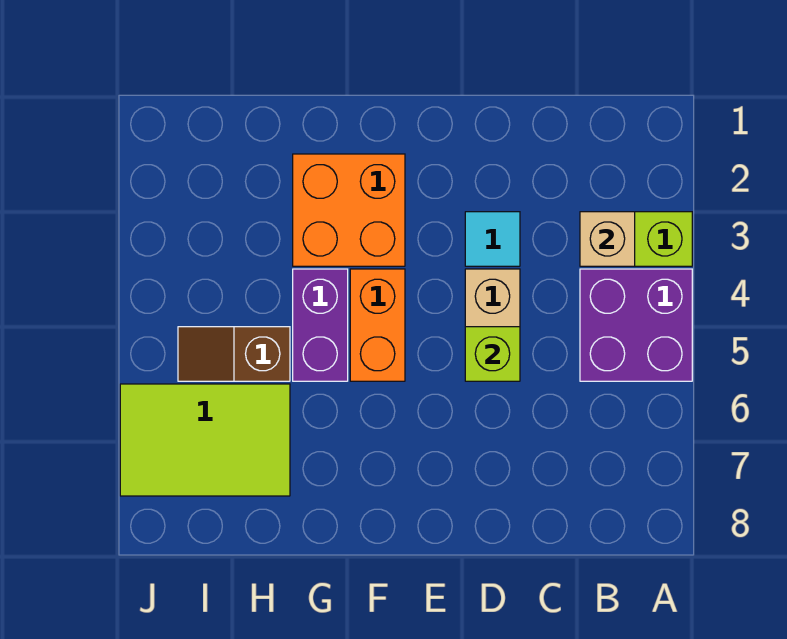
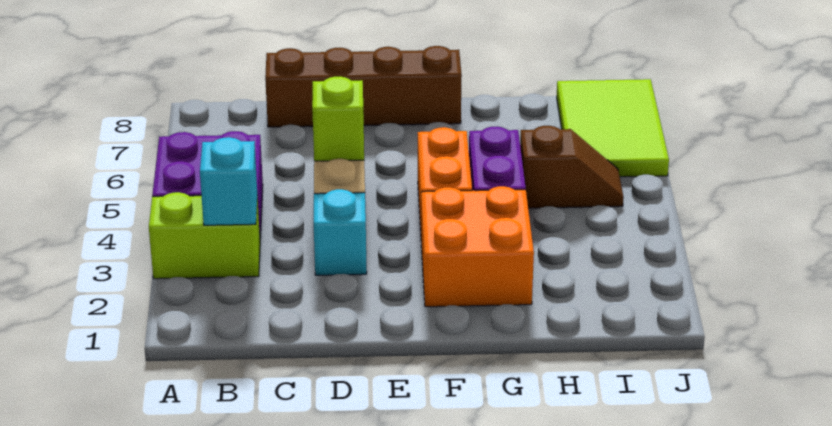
tan 1x1 brick [580,212,635,266] -> cyan 1x1 brick [200,137,257,225]
none -> brown 1x4 brick [265,46,462,127]
cyan 1x1 tile [465,212,520,266] -> cyan 1x1 brick [314,189,367,275]
lime 2x3 tile [120,384,290,496] -> lime 2x3 tile turned to [557,79,669,177]

